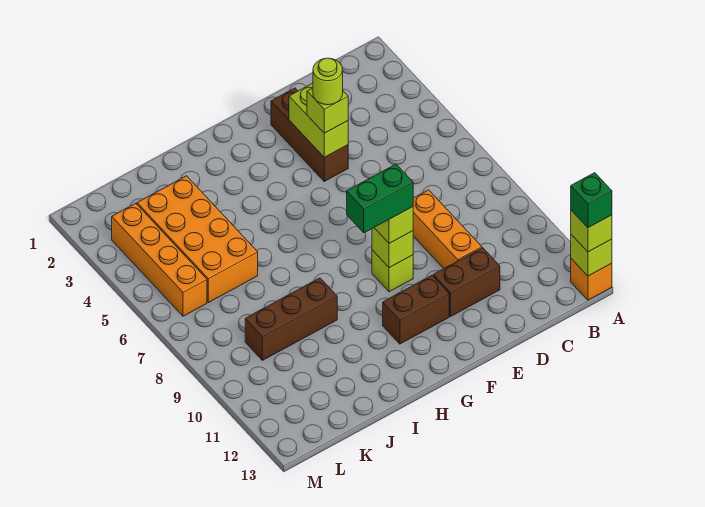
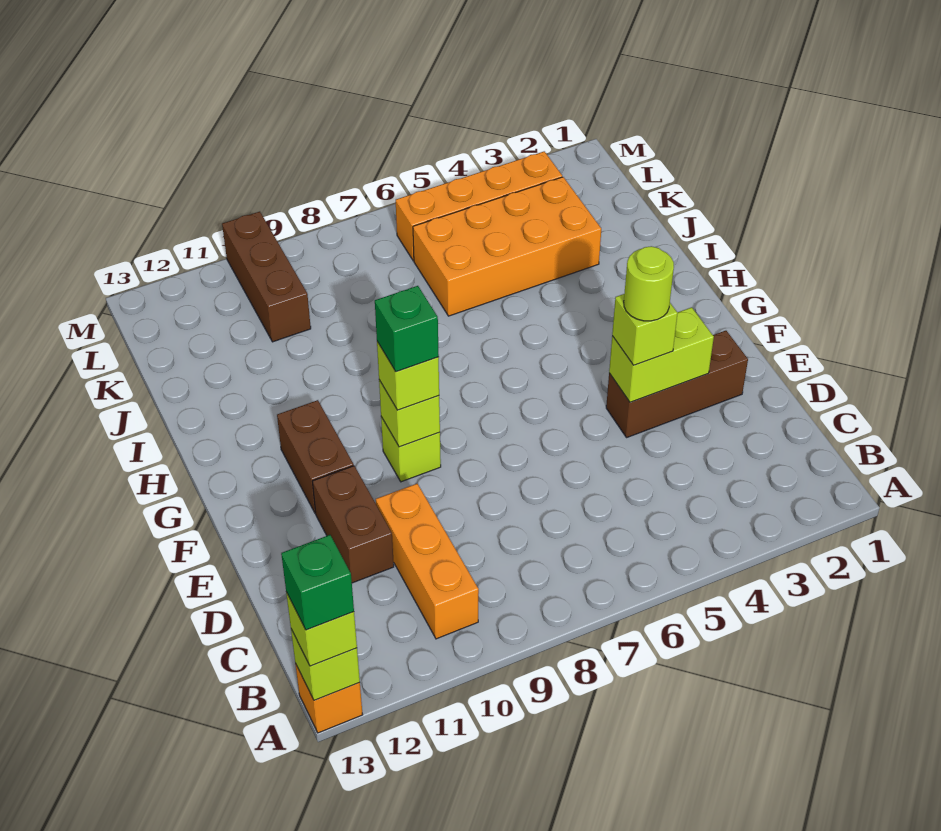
orange 1x3 brick [413,190,482,268] -> orange 1x3 brick turned to [376,483,479,639]
green 1x2 brick [347,164,413,233] -> green 1x1 brick [375,286,439,372]
brown 1x3 brick [245,278,337,360] -> brown 1x3 brick moved to [222,212,311,342]

